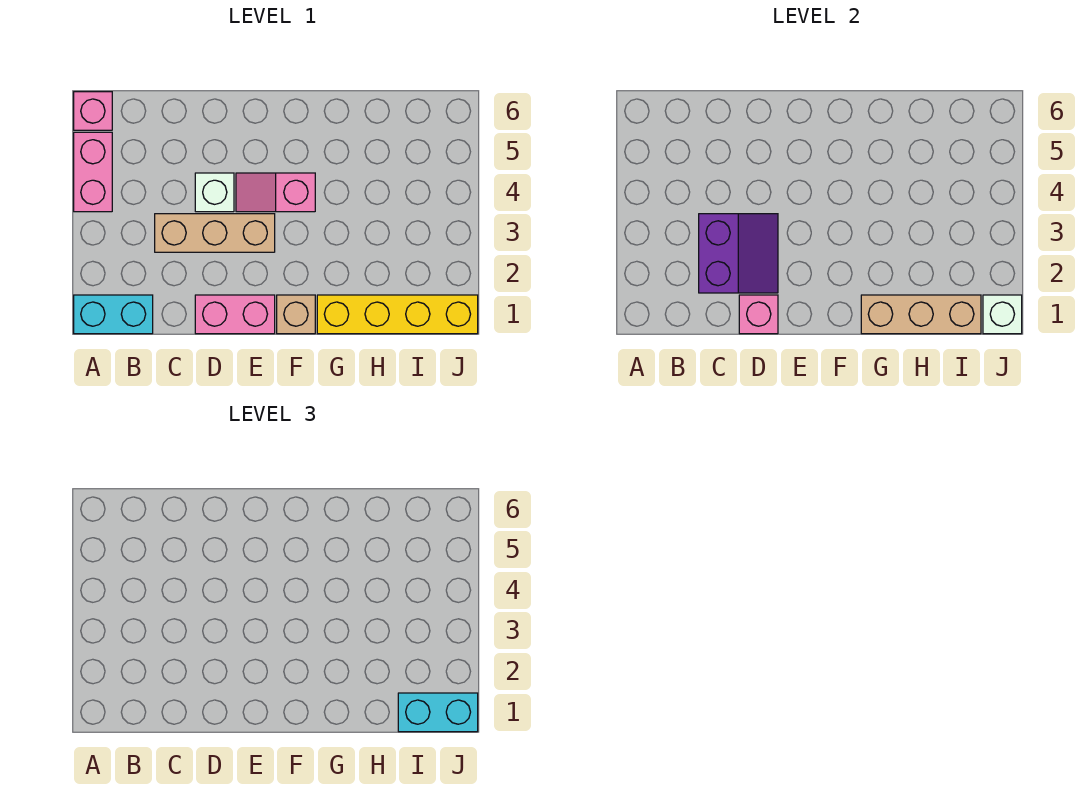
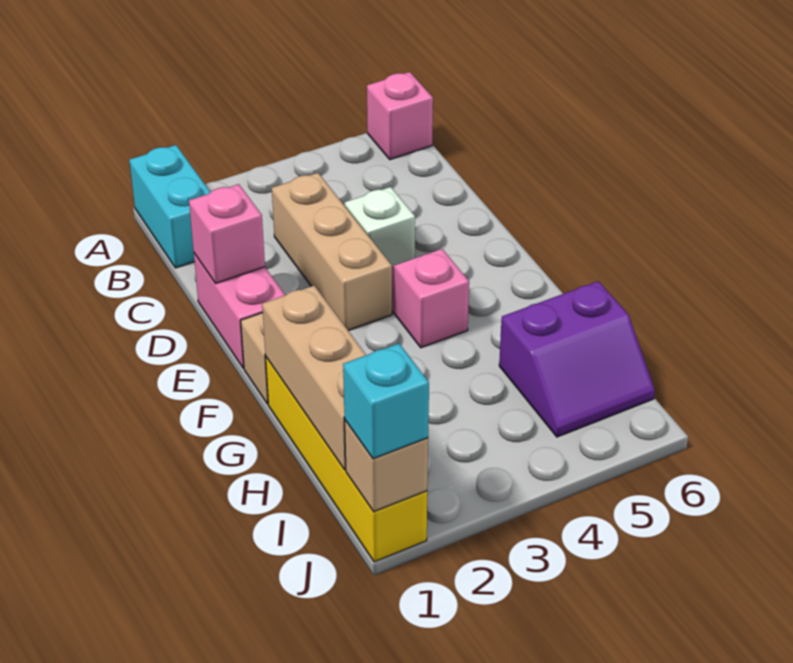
pink 1x2 brick [74,132,112,212] -> none
purple 2x2 slope [699,214,778,293] -> purple 2x2 slope moved to [499,281,655,437]
cyan 1x2 brick [398,693,478,732] -> cyan 1x1 brick [343,343,429,459]
white 1x1 brick [983,295,1022,334] -> tan 1x1 brick [345,420,428,512]

